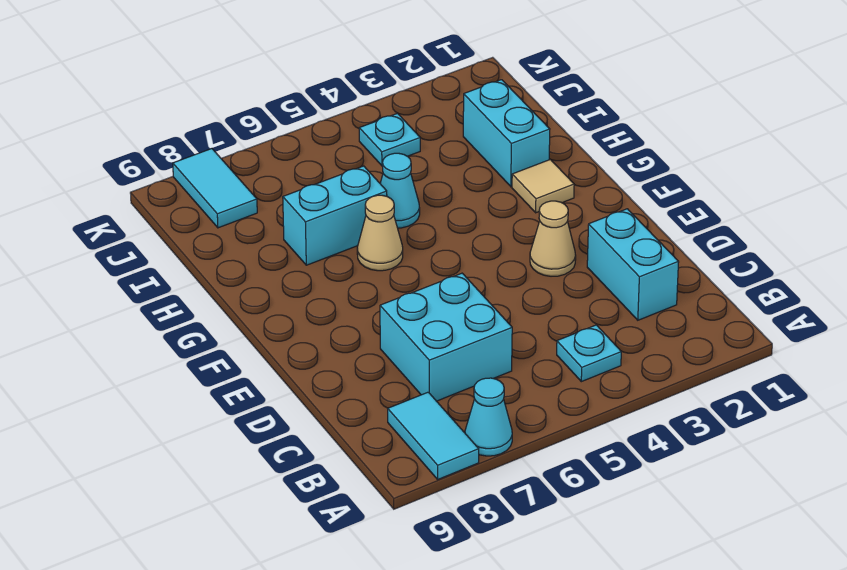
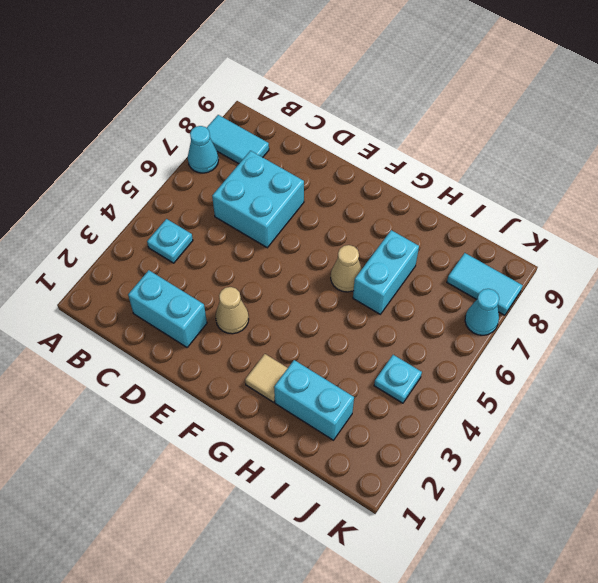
cyan 1x1 cone [380,153,420,228] -> cyan 1x1 cone moved to [465,289,499,335]

